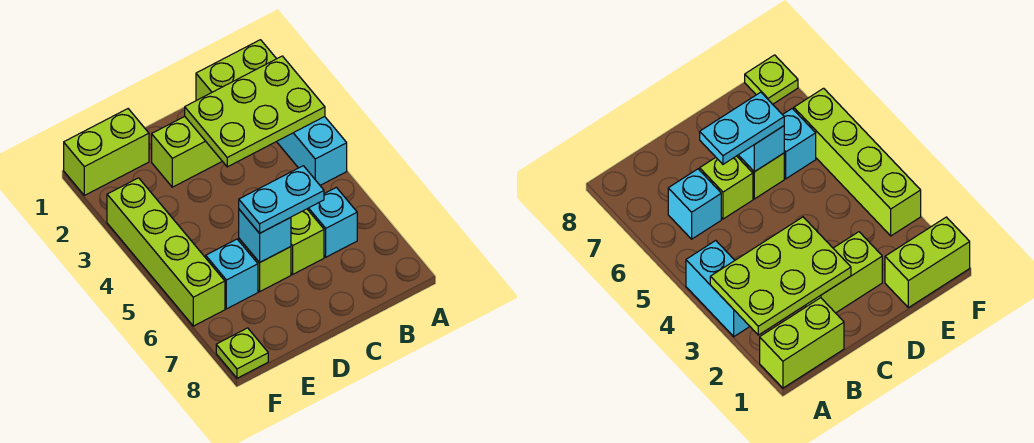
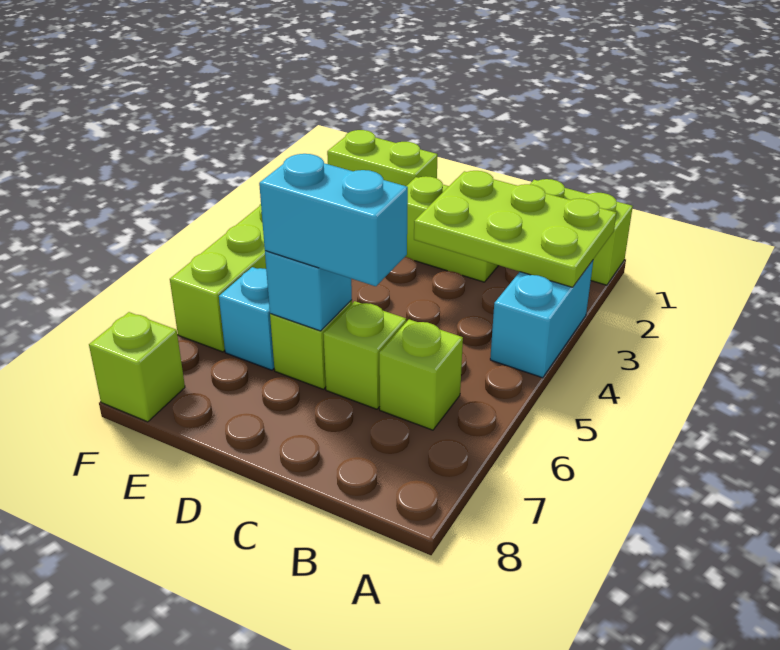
cyan 1x1 brick [308,187,357,257] -> lime 1x1 brick [379,319,463,430]
cyan 1x2 plate [239,166,324,233] -> cyan 1x2 brick [259,154,408,286]
lime 1x1 plate [216,328,268,378] -> lime 1x1 brick [89,312,185,422]

